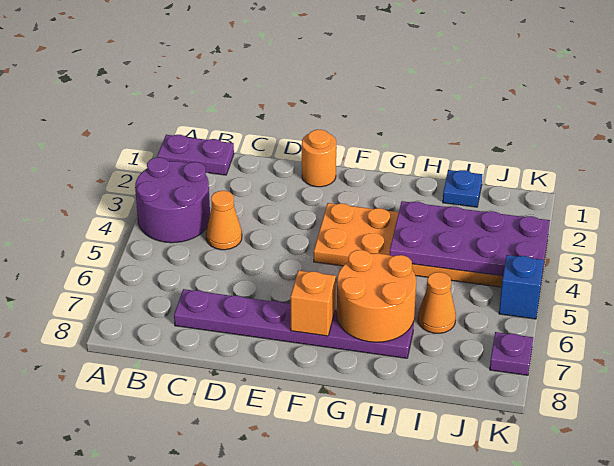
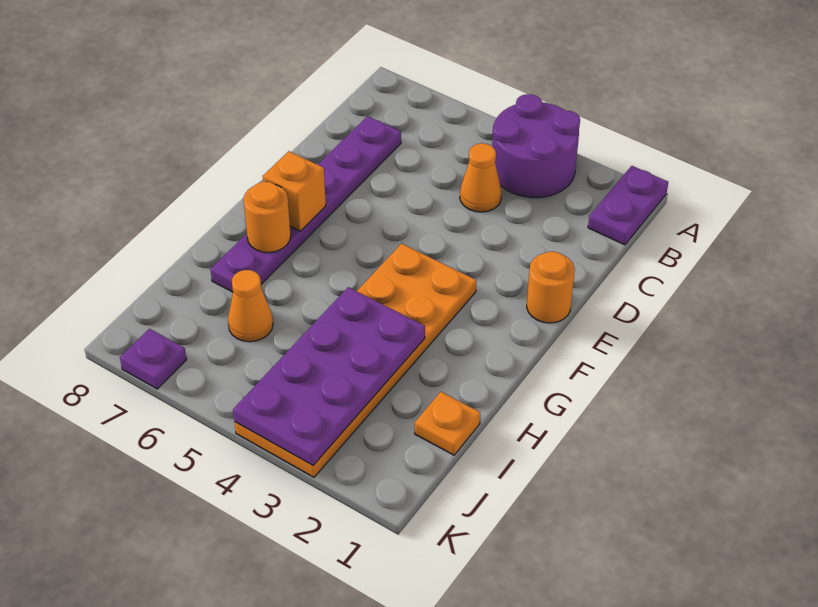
orange 2x2 round brick [337,250,416,342] -> orange 1x1 round brick [243,182,291,253]
blue 1x1 plate [443,170,482,207] -> orange 1x1 plate [415,392,480,455]
blue 1x1 brick [499,255,544,319] -> none

